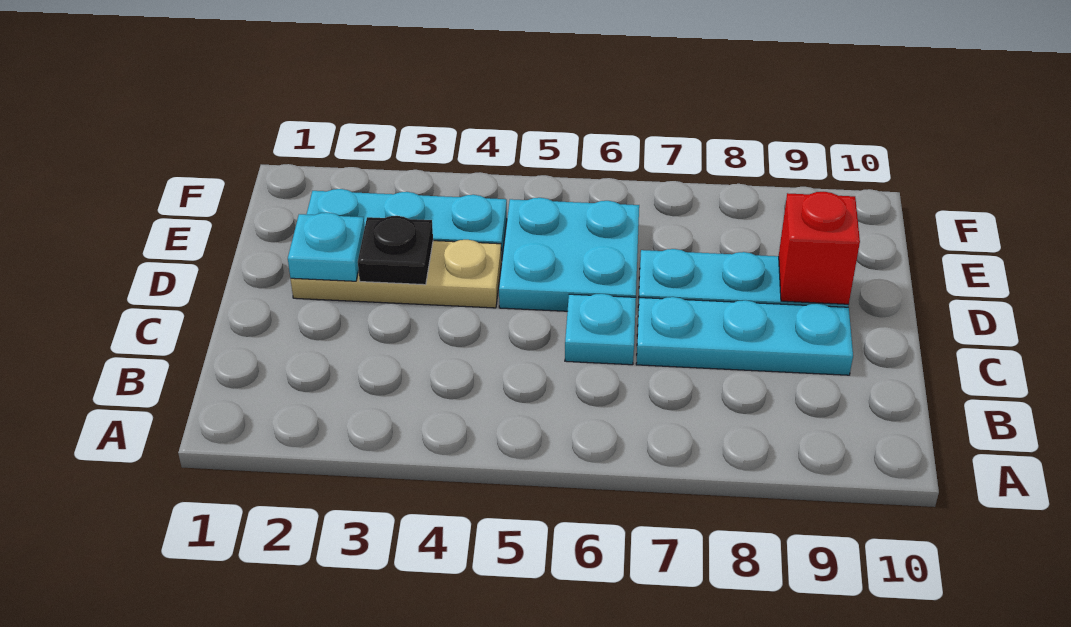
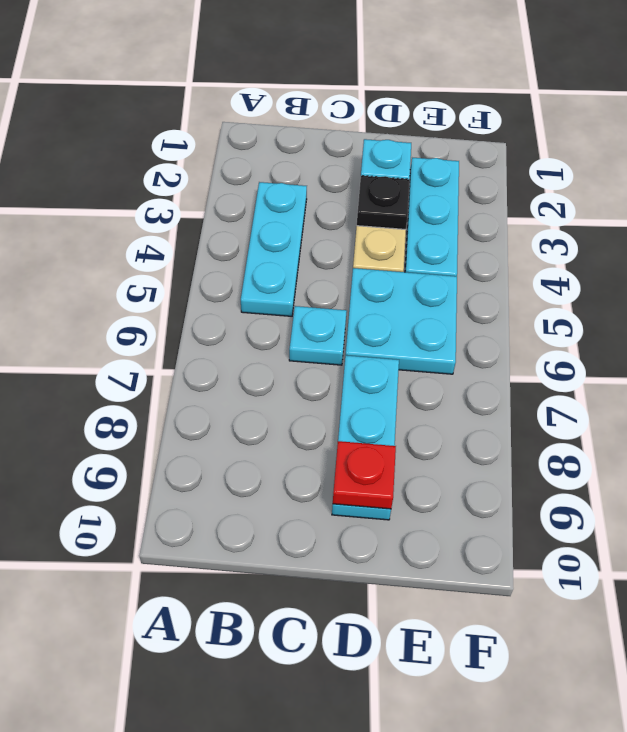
cyan 1x3 plate [636,297,853,375] -> cyan 1x3 plate moved to [241,182,307,316]
red 1x1 brick [779,192,860,304] -> red 1x1 plate [333,441,396,509]

